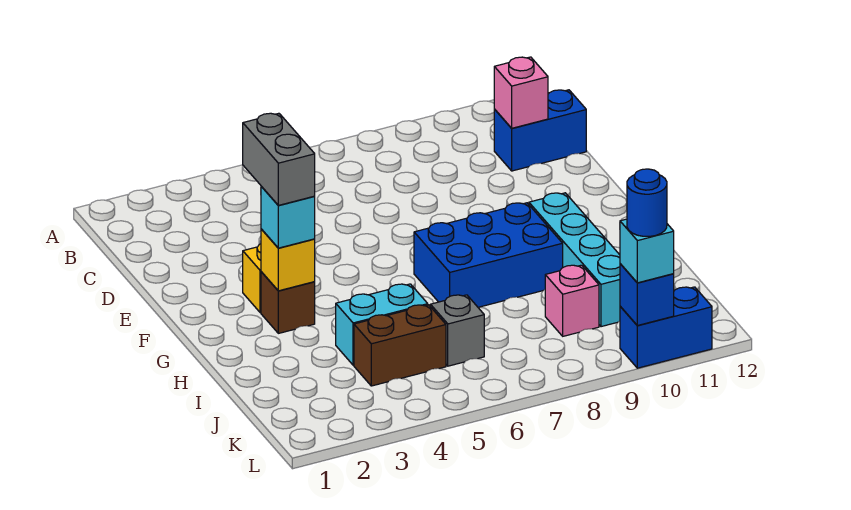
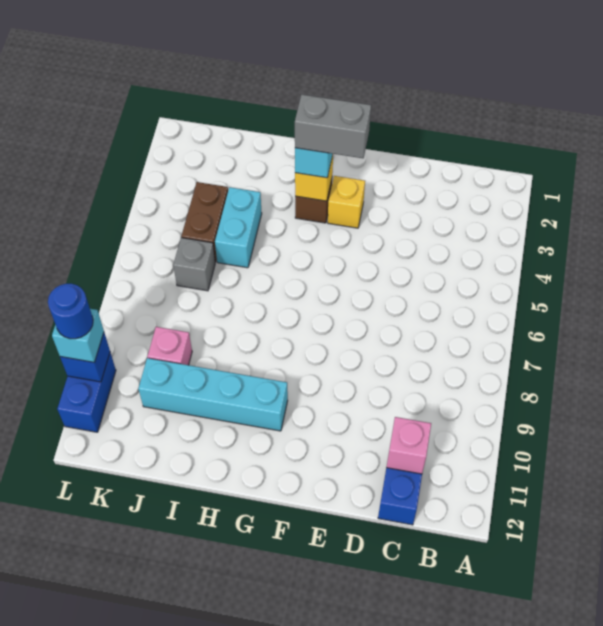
blue 2x3 brick [414,203,563,307] -> none

